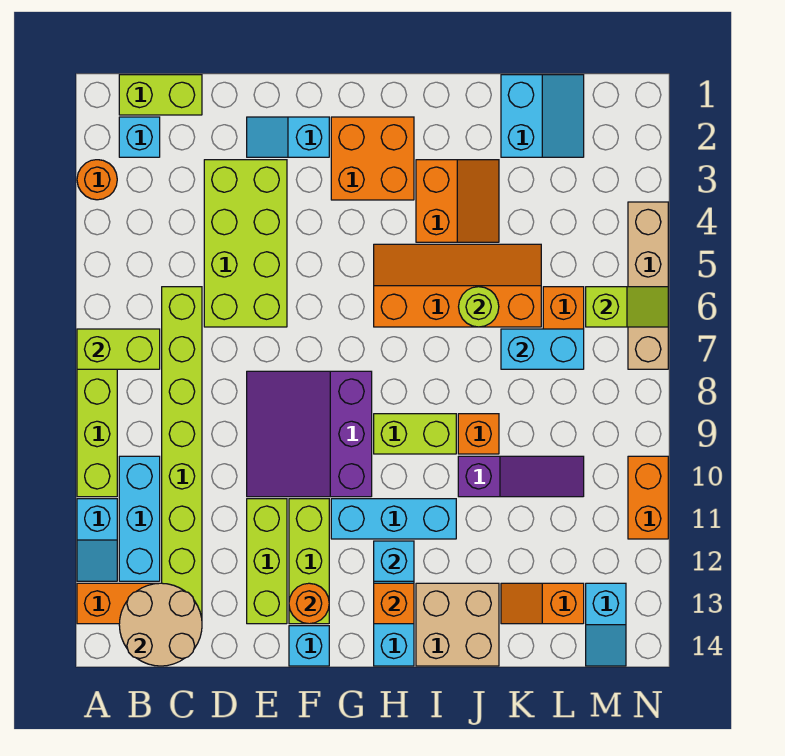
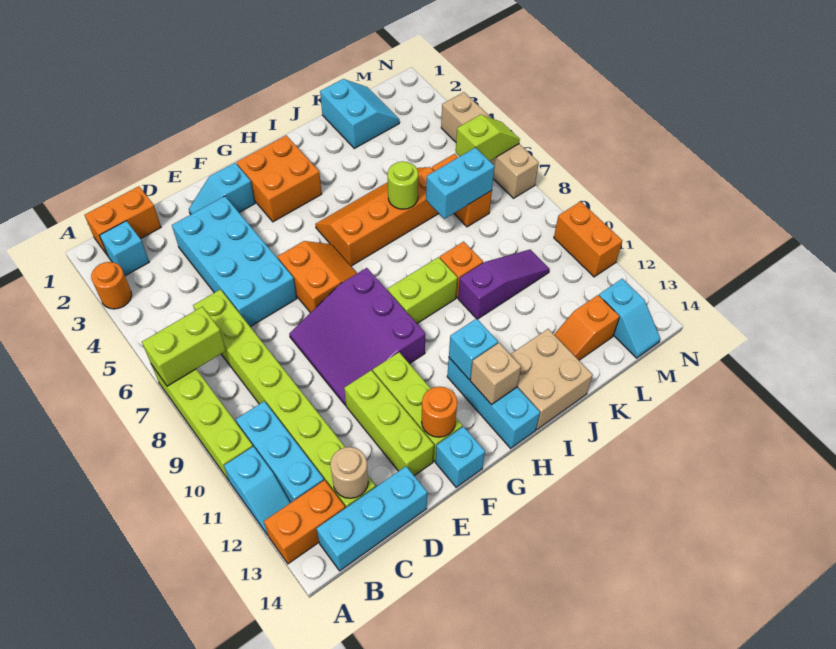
lime 1x2 brick [119,75,202,115] -> orange 1x2 brick [85,186,161,256]
tan 2x2 round brick [119,583,202,666] -> tan 1x1 round brick [330,447,368,498]
lime 2x4 brick [204,160,287,327] -> cyan 2x4 brick [172,196,297,327]
cyan 1x3 brick [331,499,456,539] -> cyan 1x3 brick moved to [317,466,427,571]
orange 1x1 brick [374,583,414,624] -> tan 1x1 brick [470,343,521,405]
orange 2x2 slope [416,160,499,242] -> orange 2x2 slope moved to [278,241,357,313]

